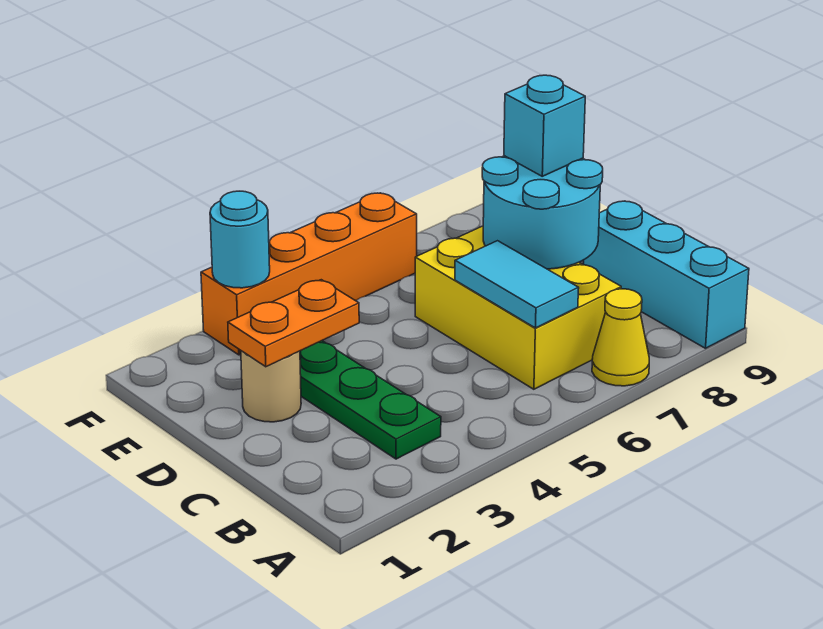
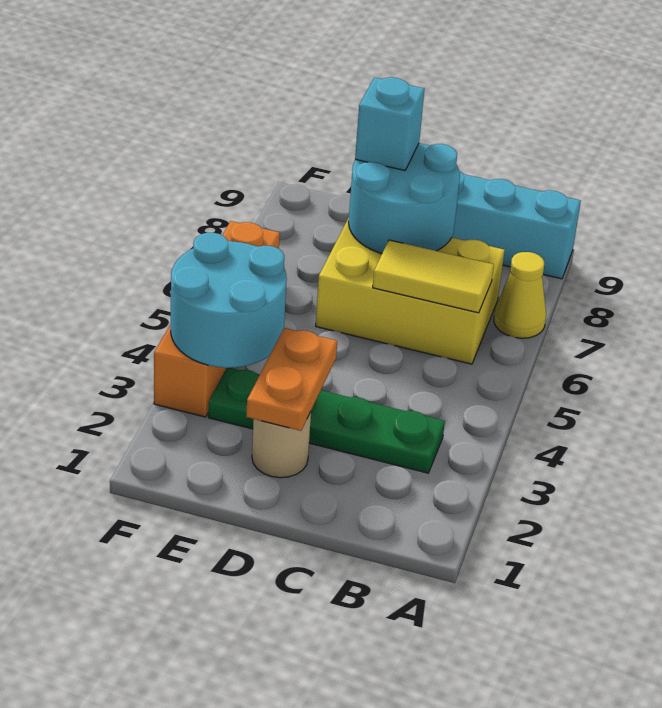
cyan 1x2 tile [455,241,579,328] -> yellow 1x2 tile [373,240,494,313]
cyan 1x1 round brick [210,191,270,288] -> cyan 2x2 round brick [171,233,287,368]

